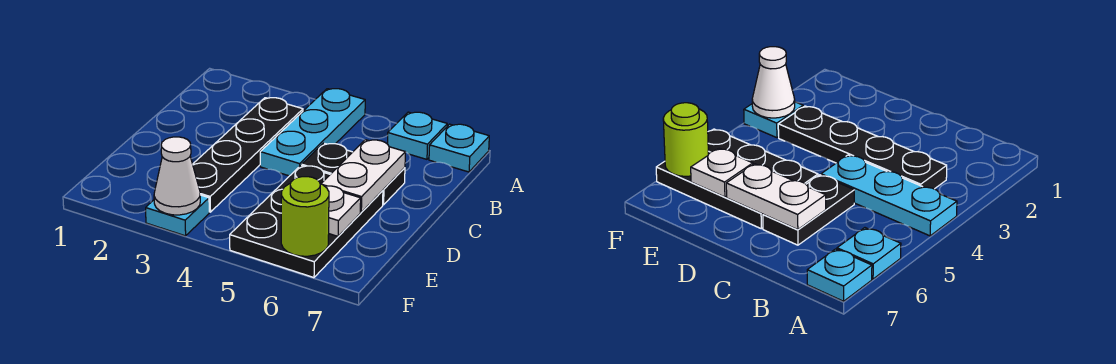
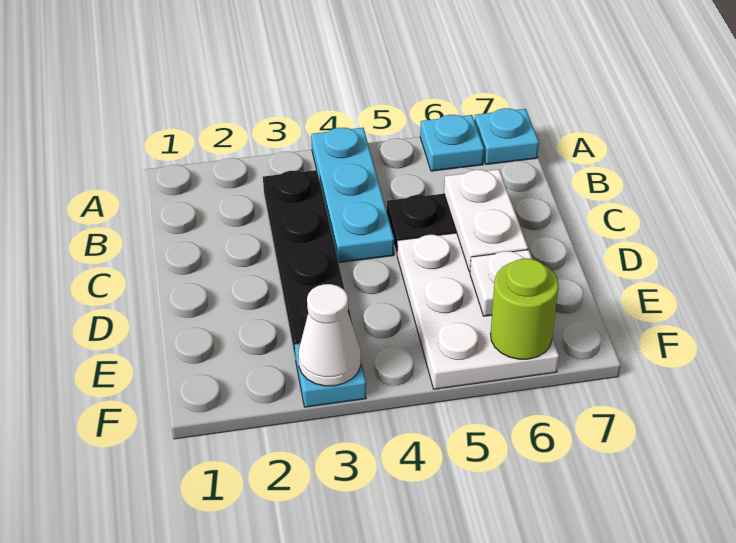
black 2x3 plate [230,165,383,278] -> white 2x3 plate [397,233,559,389]

